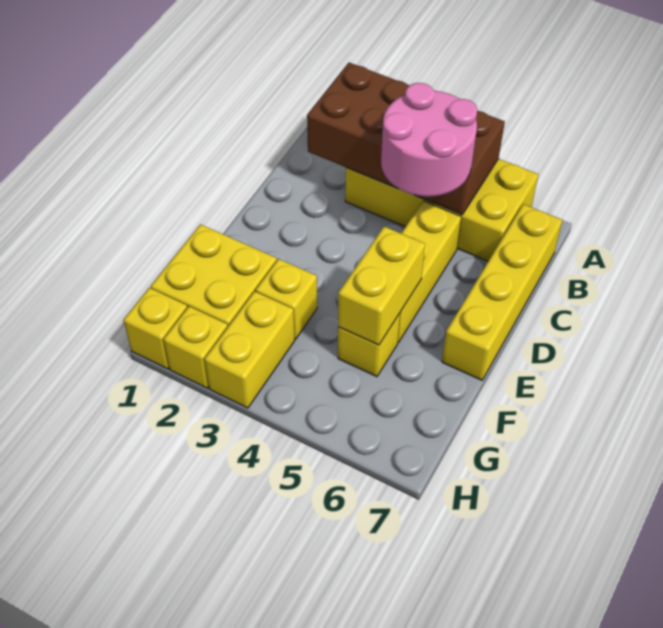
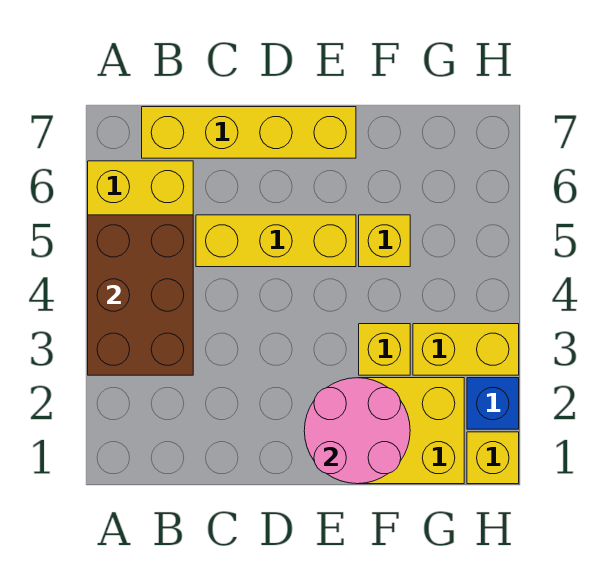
brown 2x4 brick [307,63,505,215] -> brown 2x3 brick [88,215,193,375]
pink 2x2 round brick [381,83,477,197] -> pink 2x2 round brick moved to [304,378,410,484]
yellow 1x2 brick [338,227,425,345] -> none
yellow 1x1 brick [164,306,228,388] -> blue 1x1 brick [467,378,519,429]

